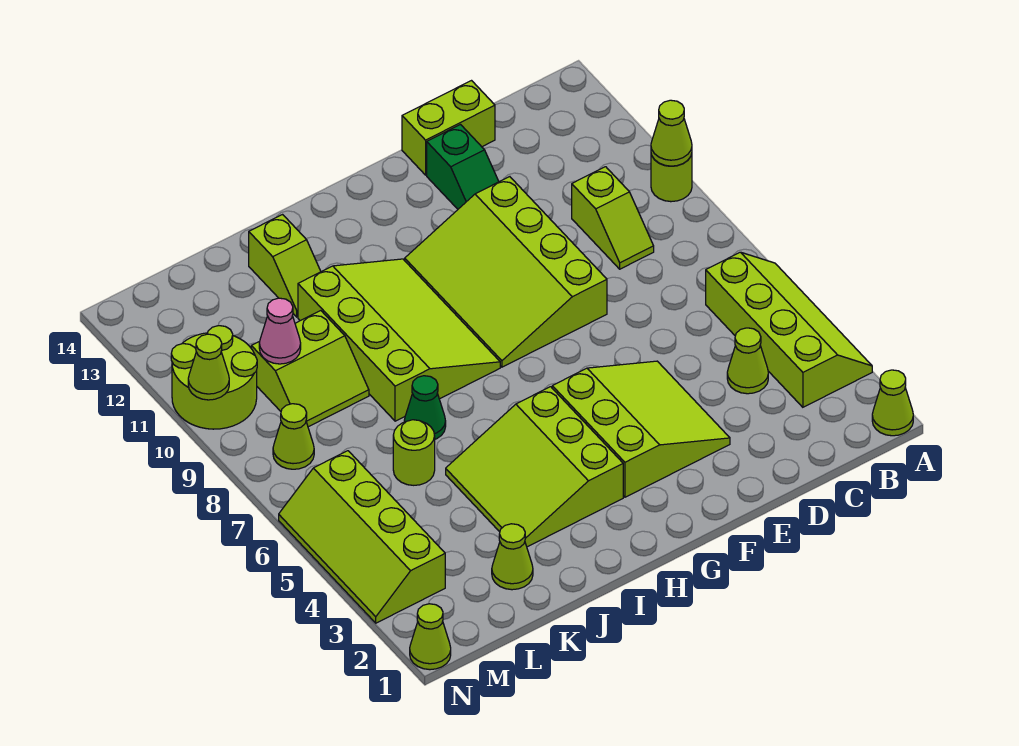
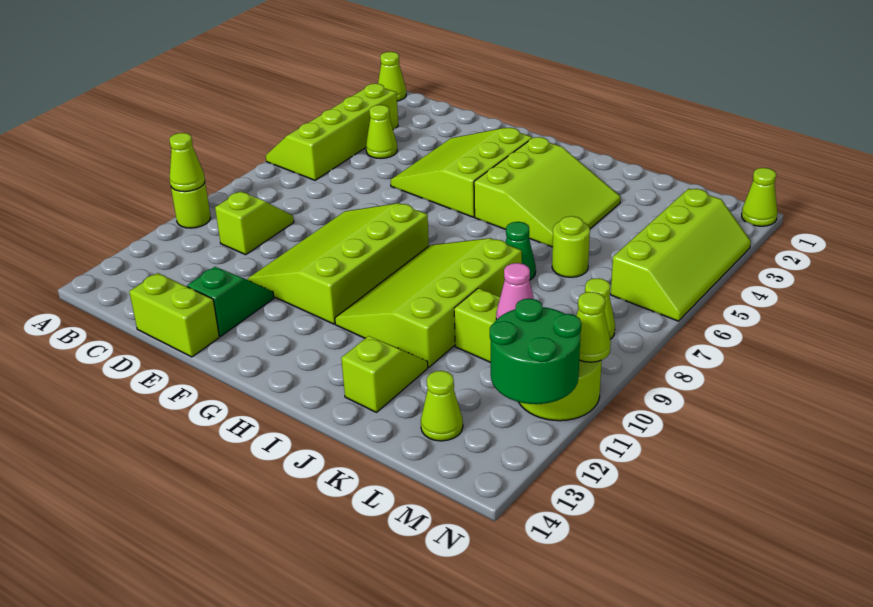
lime 3x4 slope [405,177,607,367] -> lime 3x4 slope turned to [248,203,429,324]
lime 1x1 cone [492,524,533,590] -> lime 1x1 cone moved to [421,371,463,441]
none -> green 2x2 round brick [490,299,581,404]

